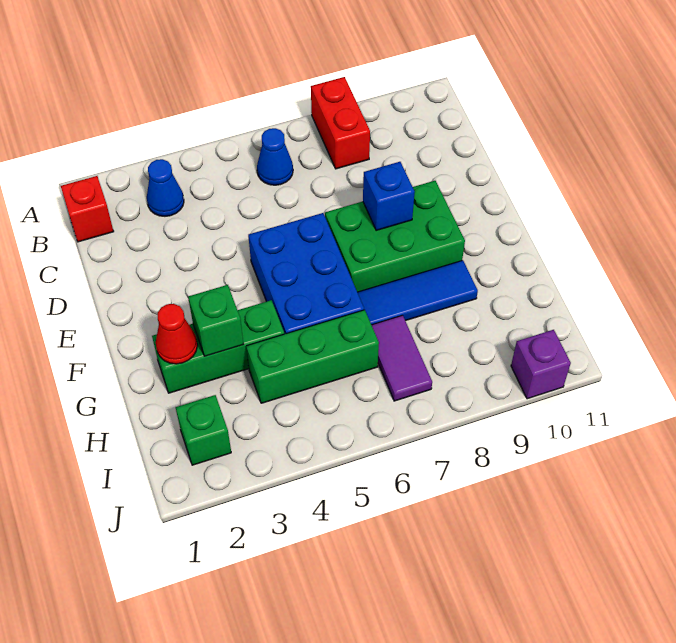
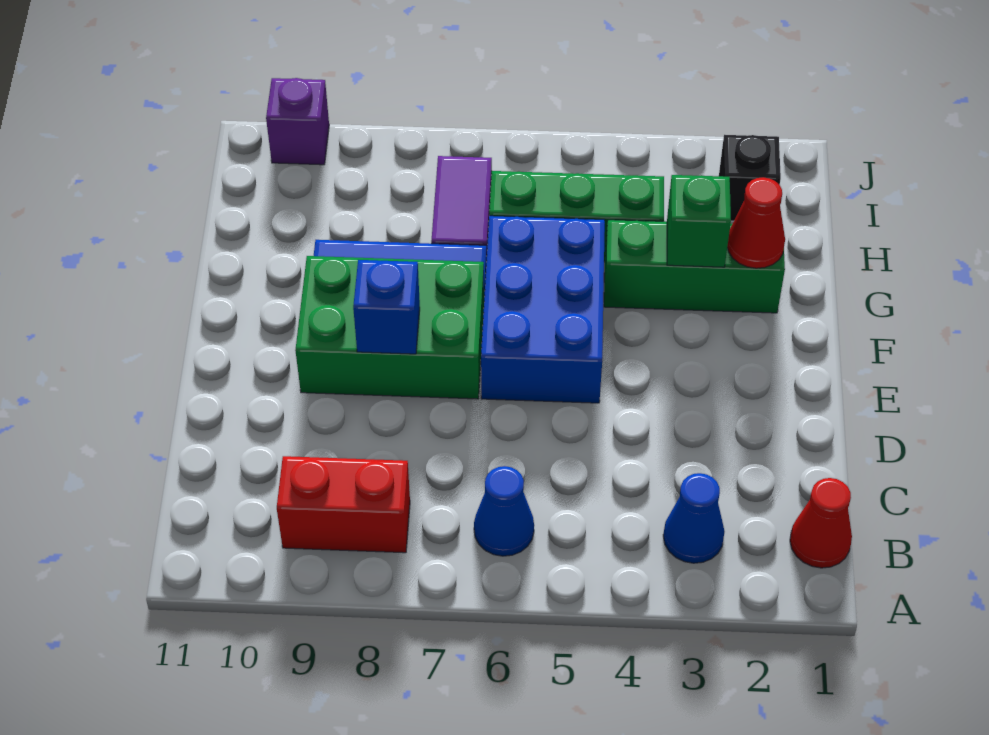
red 1x2 brick [311,77,370,169] -> red 1x2 brick turned to [277,456,410,553]
red 1x1 brick [61,176,114,242] -> red 1x1 cone [790,478,852,568]
green 1x1 brick [176,395,231,465] -> black 1x1 brick [719,135,781,221]

